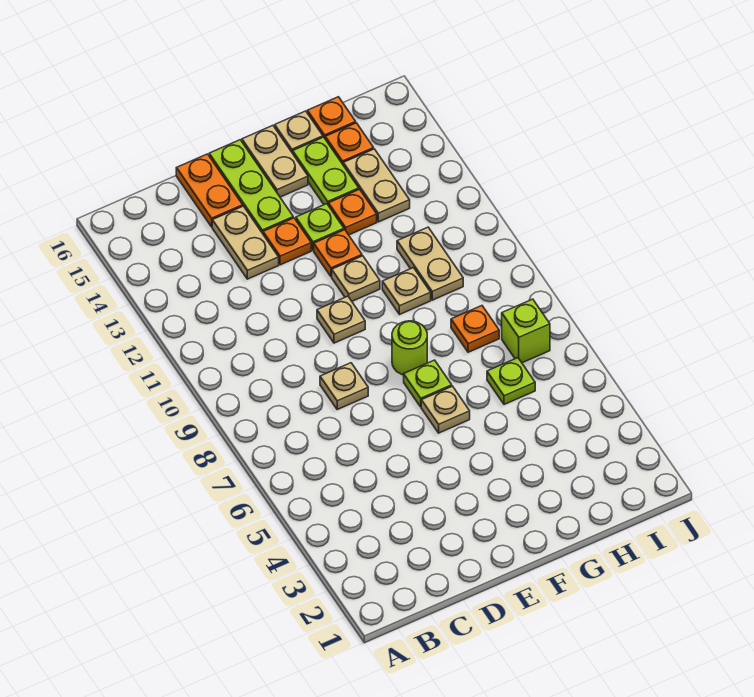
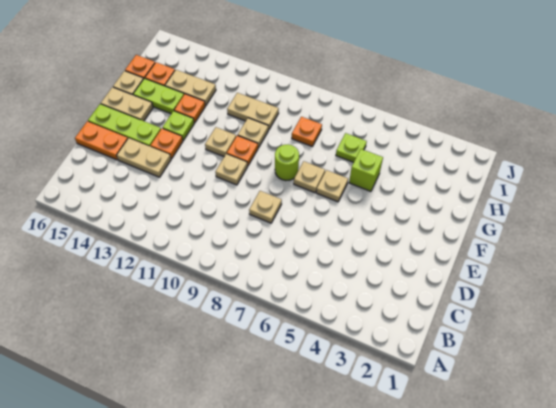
lime 1x1 plate [404,360,452,407] -> tan 1x1 plate [294,161,325,193]
orange 1x1 plate [314,230,362,277] -> orange 1x1 plate moved to [227,135,258,166]
lime 1x1 brick [502,299,550,363] -> lime 1x1 brick moved to [349,149,383,191]

